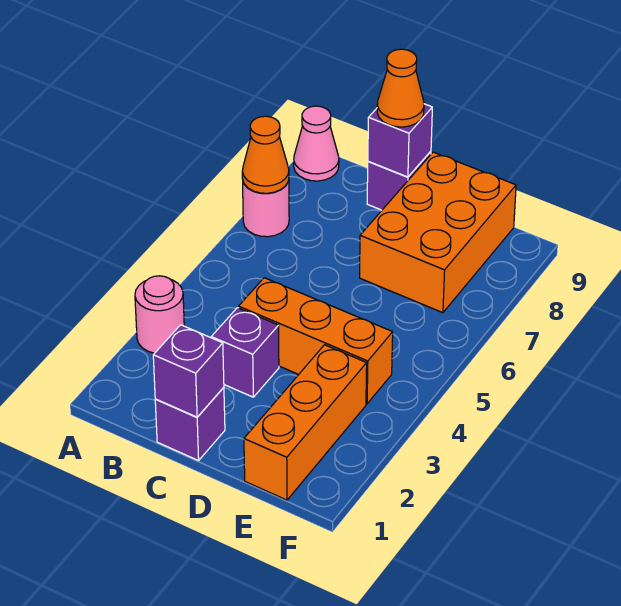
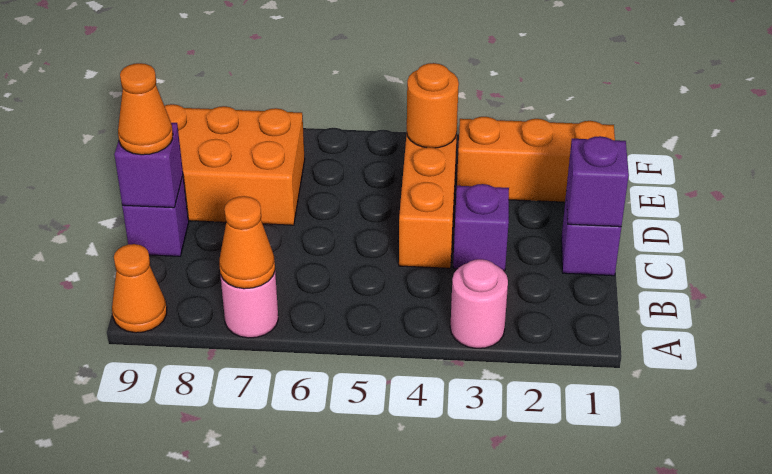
pink 1x1 cone [294,106,339,181] -> orange 1x1 cone [112,244,167,333]
none -> orange 1x1 round brick [407,63,459,148]

